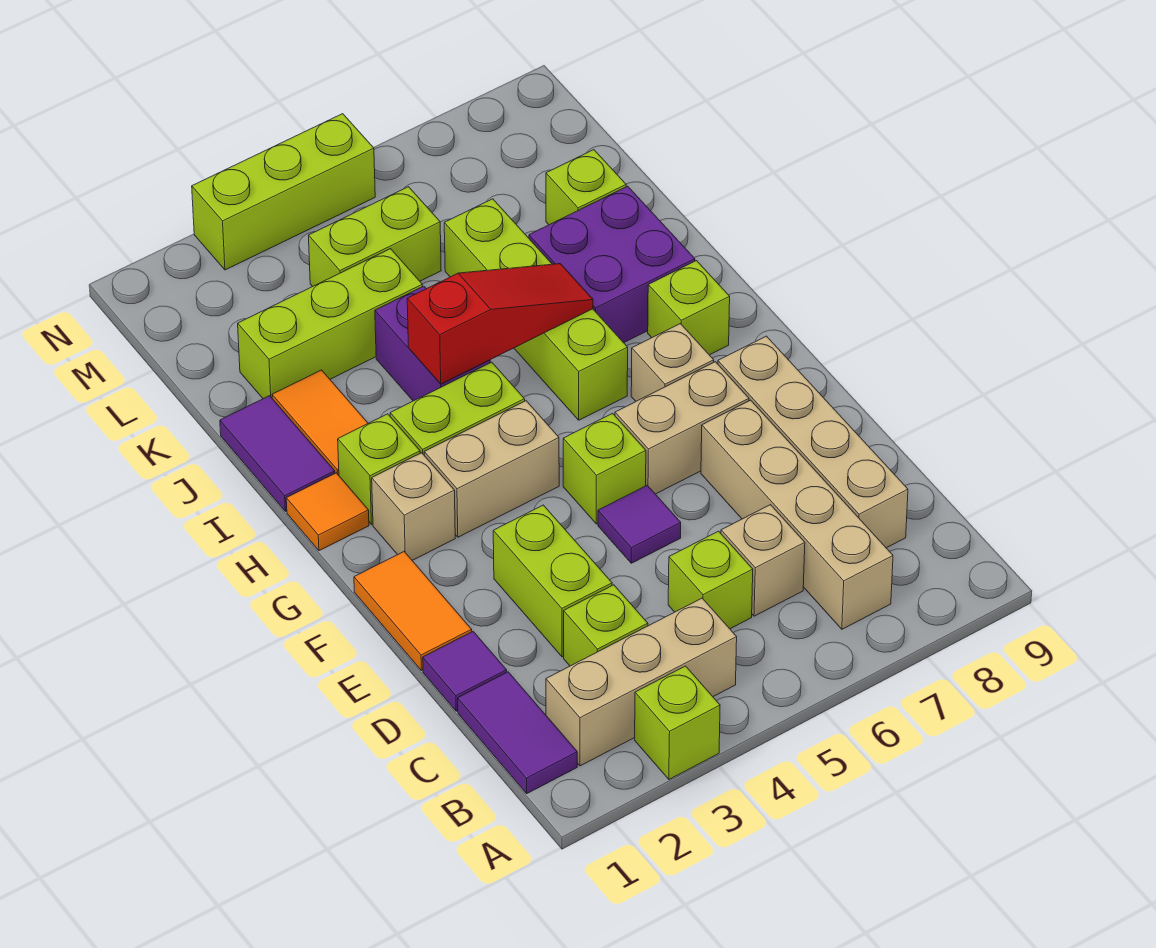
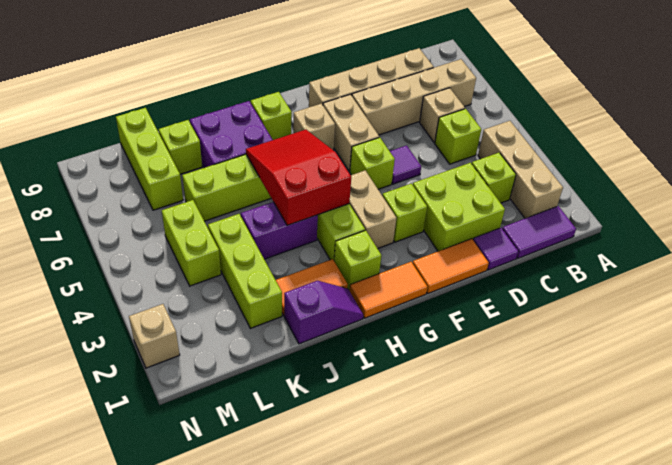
lime 1x1 brick [635,666,720,779] -> lime 1x1 brick moved to [382,184,427,242]
lime 1x2 brick [493,505,612,657] -> lime 2x2 brick [413,163,505,251]
tan 1x1 brick [372,453,455,560] -> tan 1x1 brick moved to [129,304,180,368]
orange 1x1 tile [286,473,369,551] -> orange 1x2 tile [349,262,427,318]
purple 1x2 tile [220,396,335,511] -> purple 1x2 slope [284,281,363,344]
red 1x3 slope [407,264,593,384] -> red 2x3 slope [246,130,351,226]
lime 1x3 brick [192,114,375,270] -> lime 1x3 brick moved to [116,108,183,210]

